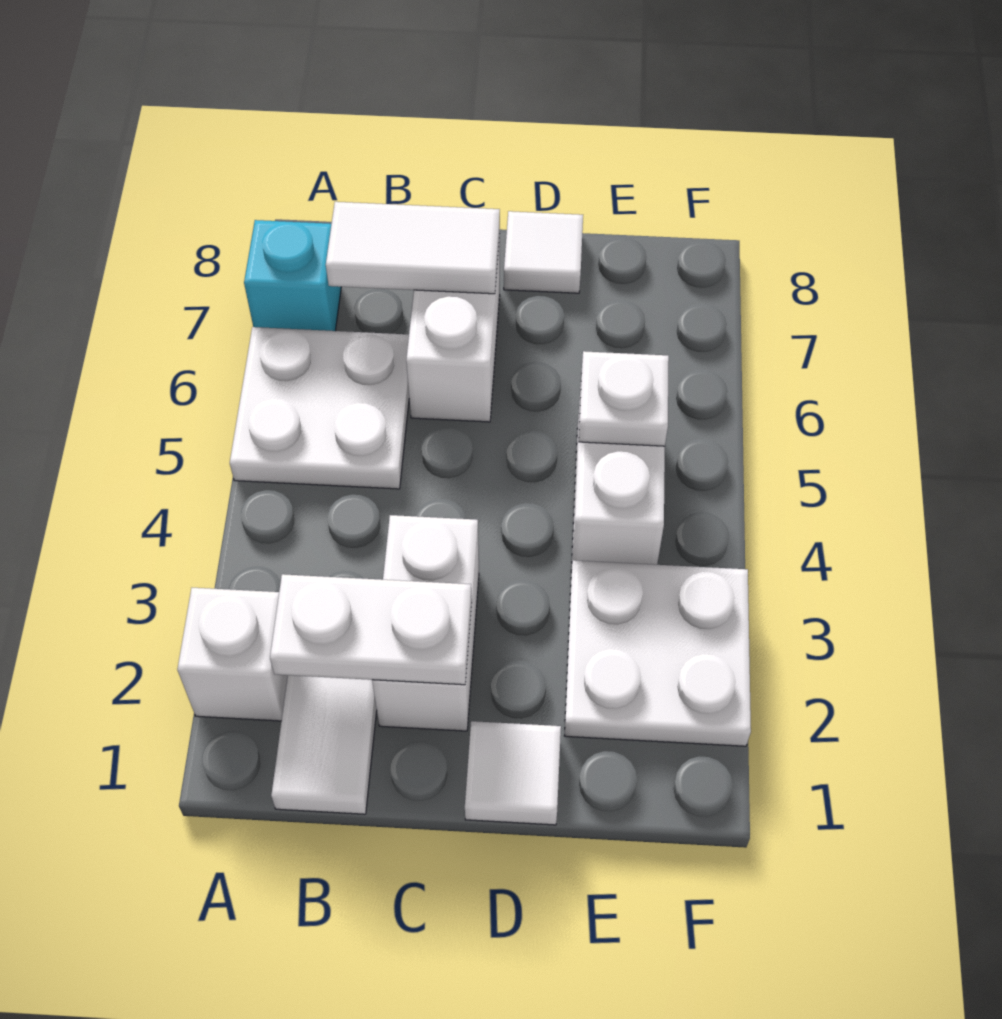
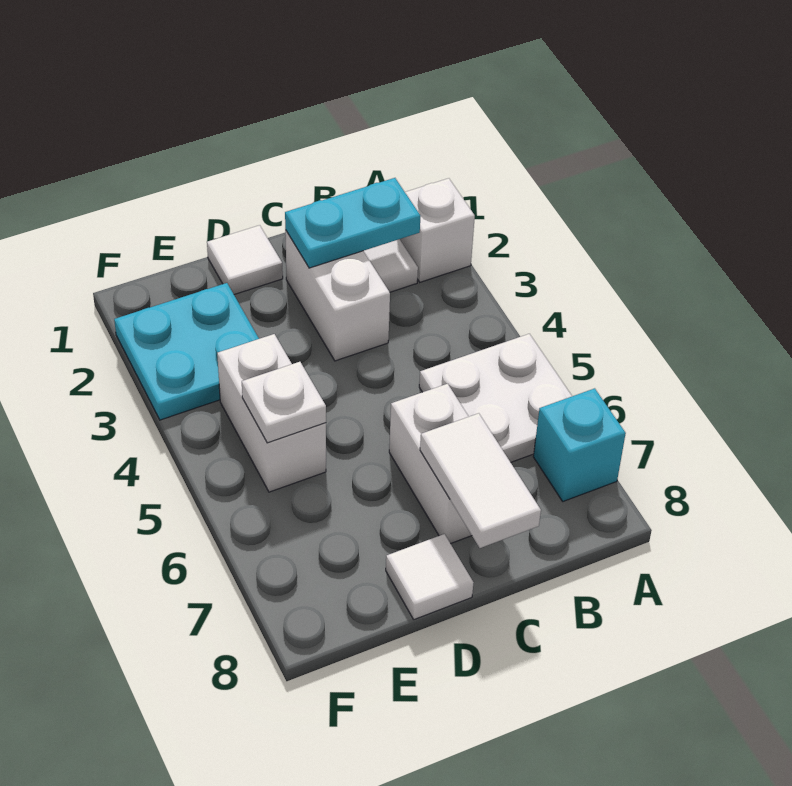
white 1x2 plate [270,574,472,685] -> cyan 1x2 plate [285,178,420,268]
white 1x2 tile [326,202,500,294] -> white 1x2 tile turned to [420,413,541,548]
white 2x2 plate [565,560,751,746] -> cyan 2x2 plate [114,283,259,420]

